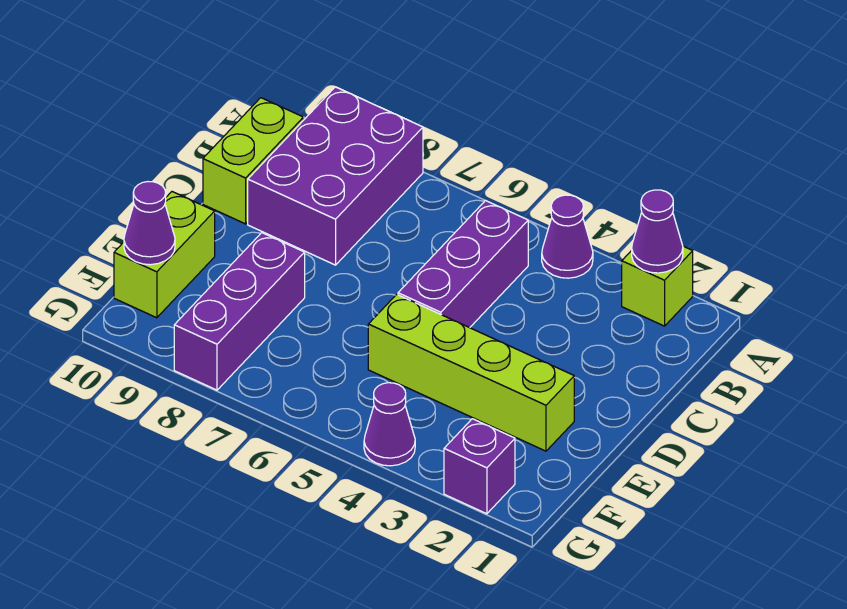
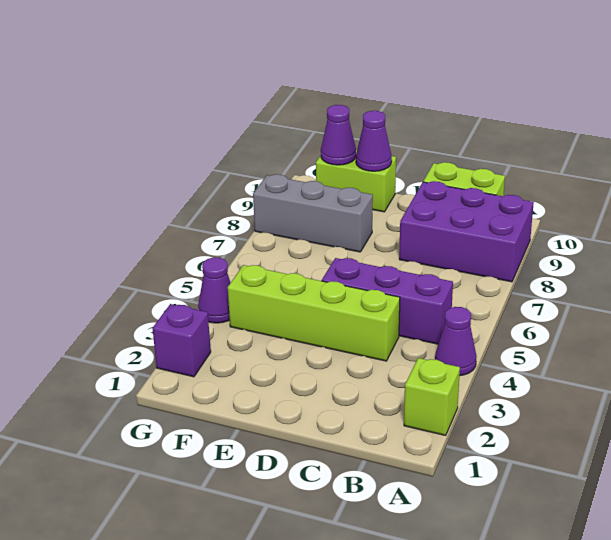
purple 1x1 cone [632,190,683,273] -> purple 1x1 cone moved to [356,111,392,171]
lime 1x4 brick [368,294,574,451] -> lime 1x4 brick turned to [228,265,400,361]
purple 1x3 brick [174,233,305,390] -> grey 1x3 brick [253,174,373,252]

